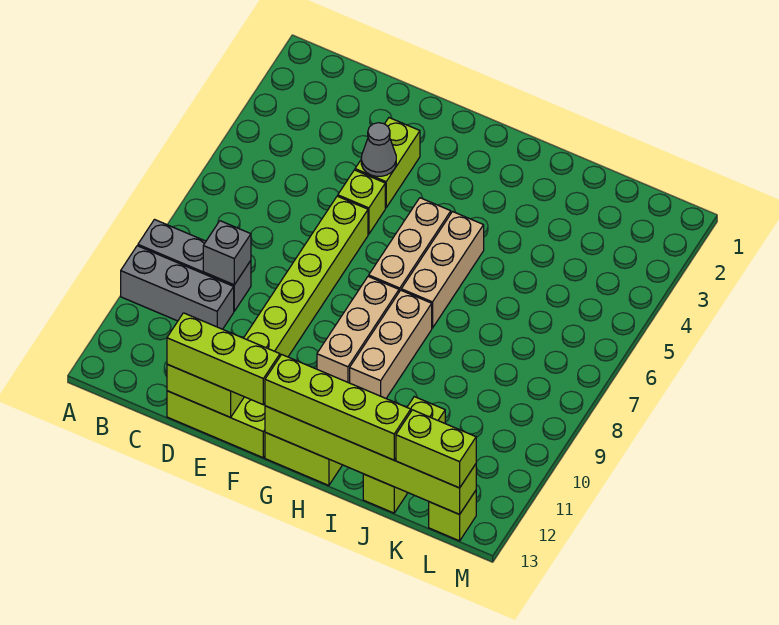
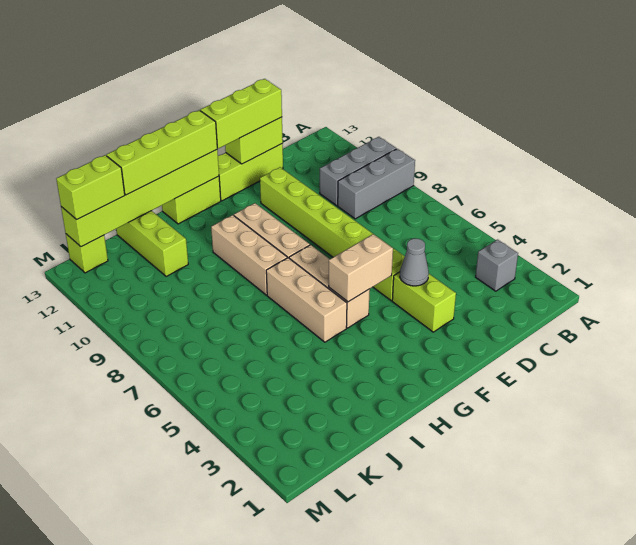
grey 1x1 brick [203,221,251,285] -> grey 1x1 brick moved to [476,240,518,291]
none -> tan 1x2 brick [329,234,393,302]

